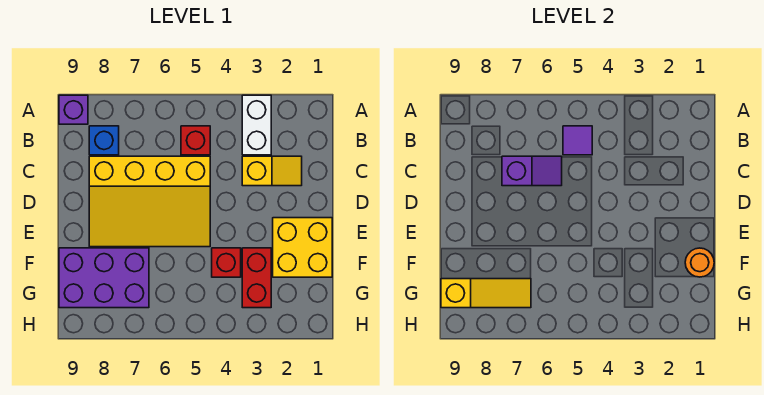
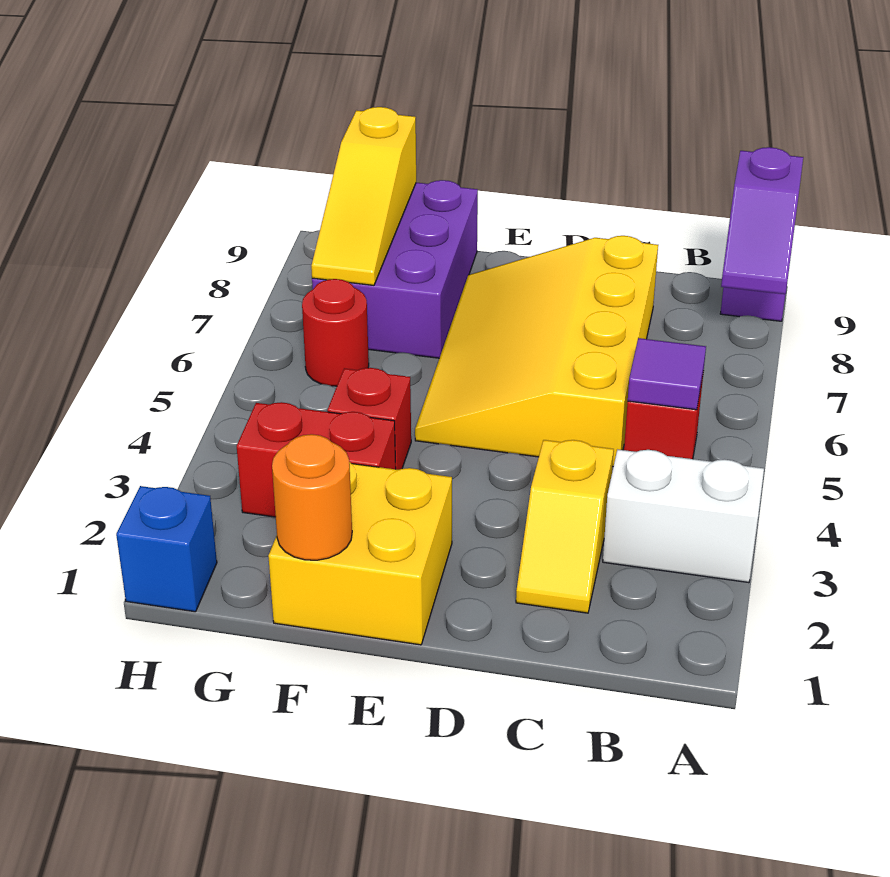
blue 1x1 brick [89,126,119,155] -> blue 1x1 brick moved to [116,486,217,612]
purple 1x2 slope [502,156,562,186] -> purple 1x2 slope moved to [721,147,803,294]
none -> red 1x1 round brick [302,279,369,386]

